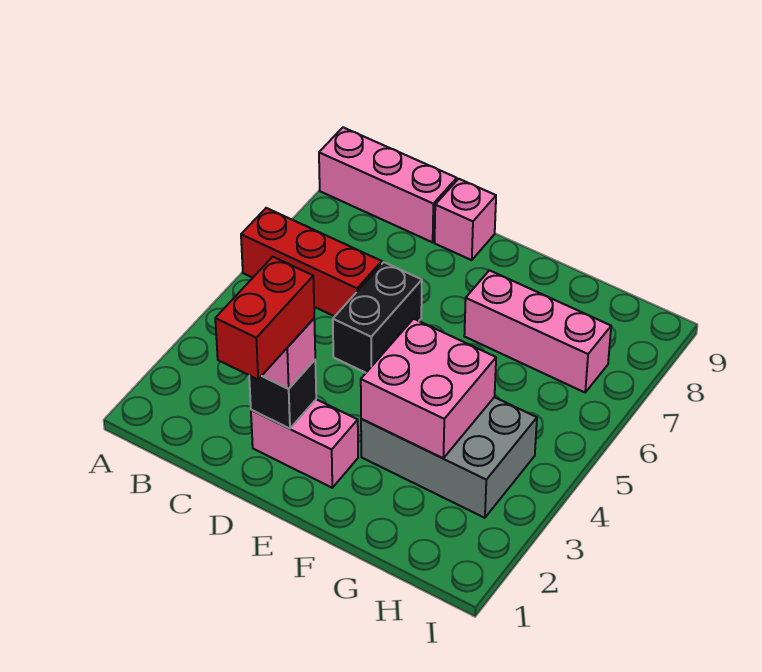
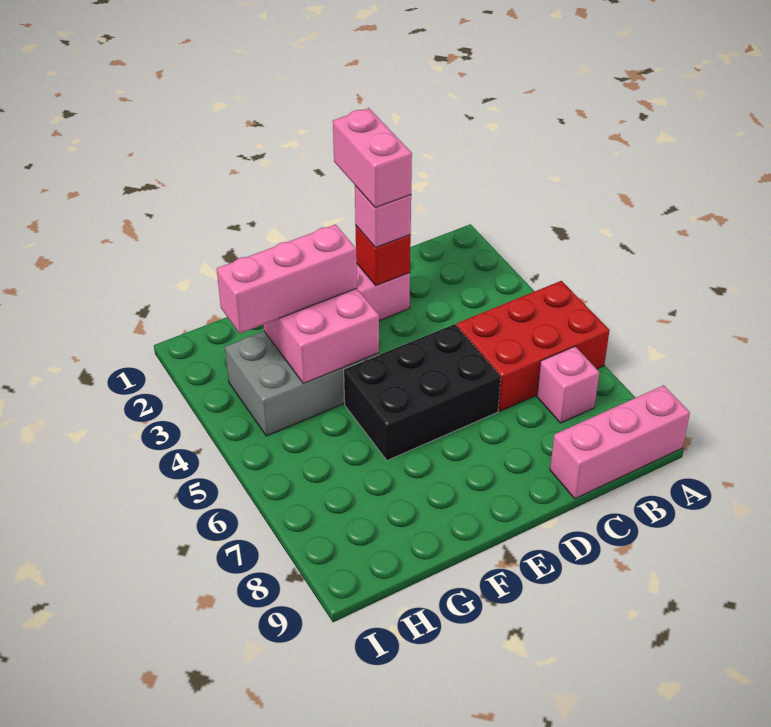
red 1x3 brick [241,208,382,316] -> red 2x3 brick [457,281,609,411]
red 1x2 brick [215,257,314,379] -> pink 1x2 brick [333,108,412,208]
black 1x1 brick [249,360,316,429] -> red 1x1 brick [356,226,411,285]
black 1x2 brick [333,262,422,373] -> black 2x3 brick [344,324,501,460]
pink 1x1 brick [435,179,496,260] -> pink 1x1 brick moved to [537,347,600,423]
pink 1x3 brick [464,270,611,392] -> pink 1x3 brick moved to [217,224,357,333]

